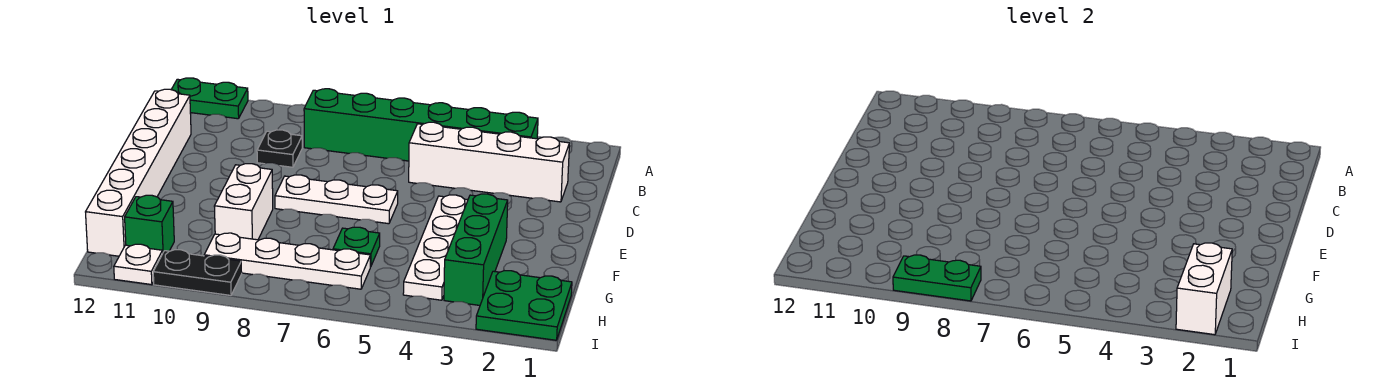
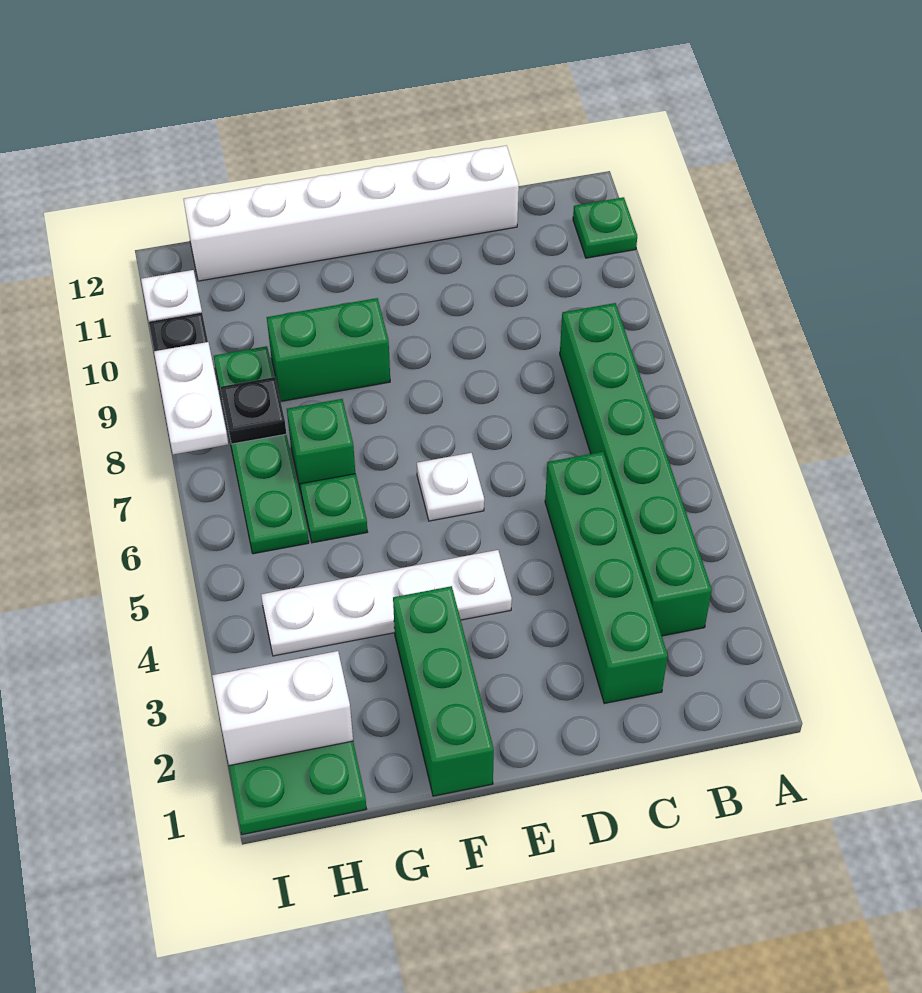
green 1x2 plate [171,78,248,119] -> green 1x1 plate [573,197,637,258]
white 1x4 brick [409,122,569,202] -> green 1x4 brick [545,452,668,703]
black 1x1 plate [257,130,302,167] -> black 1x1 plate moved to [220,377,286,444]
white 1x3 plate [275,175,398,224] -> white 1x1 plate [417,453,484,521]
green 1x3 brick [444,194,508,305] -> green 1x3 brick turned to [393,586,494,796]
white 1x2 brick [214,164,273,240] -> green 1x2 brick [267,298,390,401]
white 1x4 plate [204,233,370,289] -> green 1x4 plate [214,346,309,554]
green 1x1 brick [125,195,174,252] -> green 1x1 brick moved to [287,399,355,492]
green 1x2 plate [893,255,981,301] -> white 1x2 plate [154,342,228,454]

